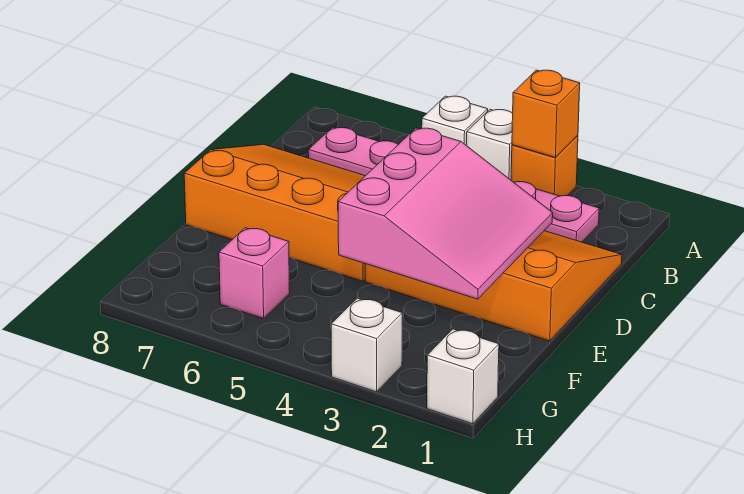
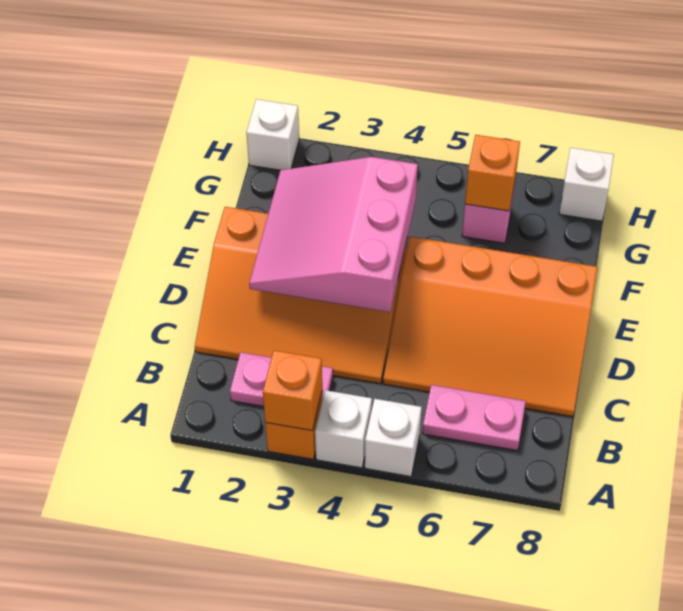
none -> orange 1x1 brick [465,135,520,211]
white 1x1 brick [331,298,402,392] -> white 1x1 brick moved to [559,148,614,221]

